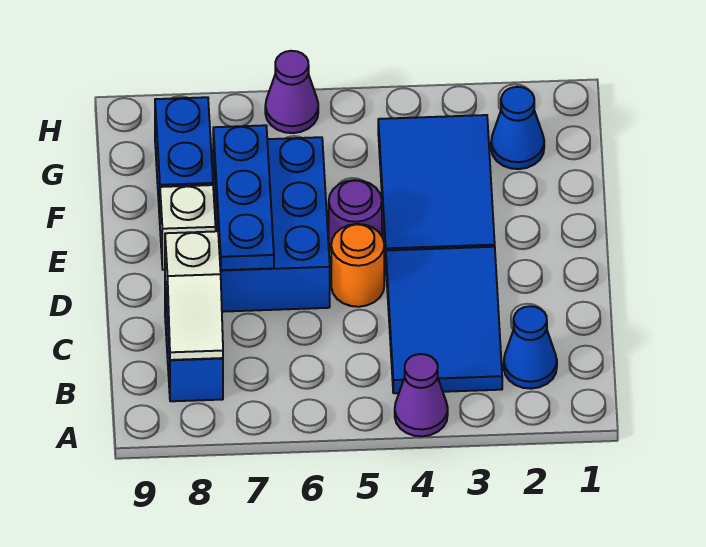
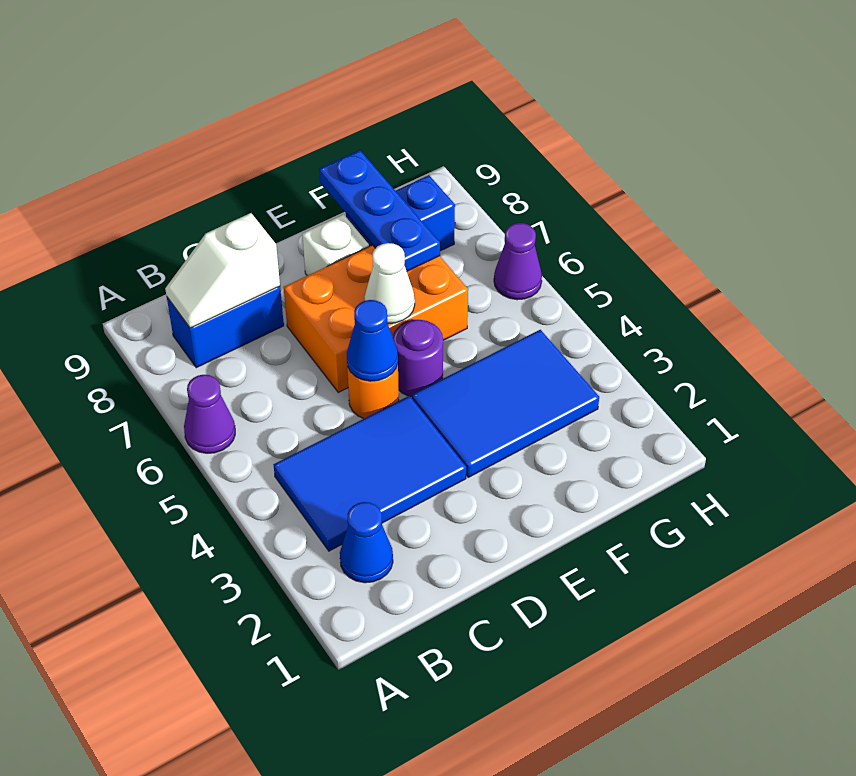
purple 1x1 cone [395,354,448,436] -> purple 1x1 cone moved to [184,375,235,453]
blue 2x3 brick [213,137,330,312] -> orange 2x3 brick [284,245,468,392]
blue 1x3 plate [213,125,274,270] -> blue 1x3 plate turned to [319,150,440,271]
none -> white 1x1 cone [364,243,415,323]
blue 1x1 cone [491,87,544,169] -> blue 1x1 cone moved to [347,300,398,381]

